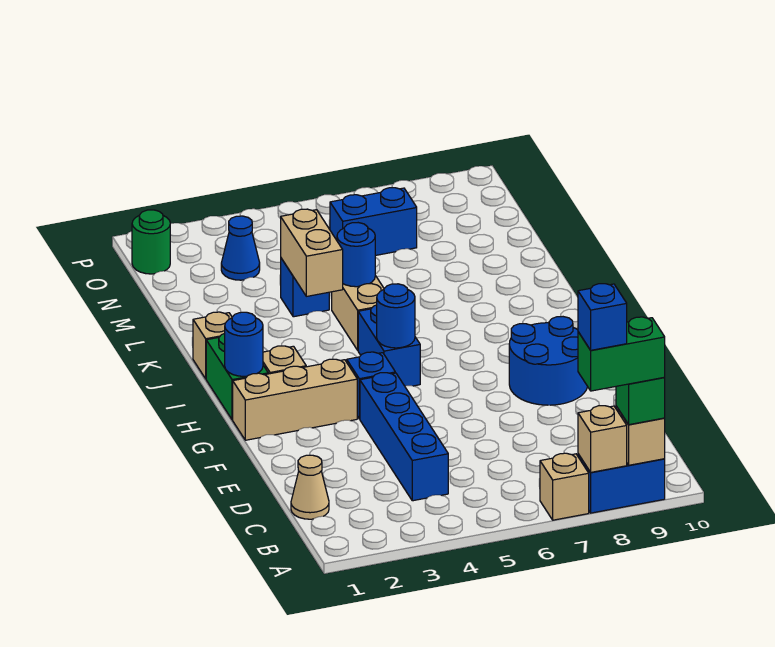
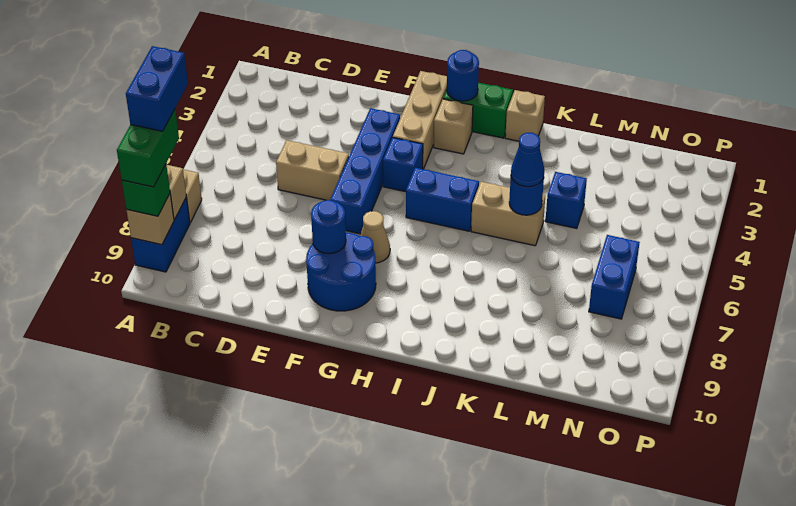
blue 1x1 brick [578,284,627,350] -> blue 1x2 brick [126,46,188,131]
tan 1x1 cone [291,455,329,519] -> tan 1x1 cone moved to [360,211,390,263]
blue 1x4 brick [360,373,448,501] -> blue 1x4 brick turned to [330,108,400,234]
blue 1x1 round brick [377,284,415,348] -> blue 1x1 round brick moved to [311,200,346,254]
tan 1x2 brick [281,209,343,296] -> tan 1x2 brick moved to [276,140,349,200]
blue 1x1 cone [221,216,260,280] -> blue 1x1 cone moved to [511,133,545,187]
green 1x1 round brick [132,210,170,274] -> none

